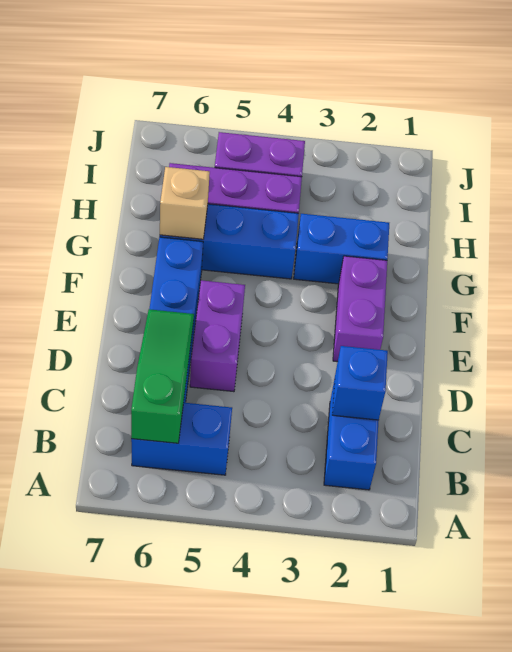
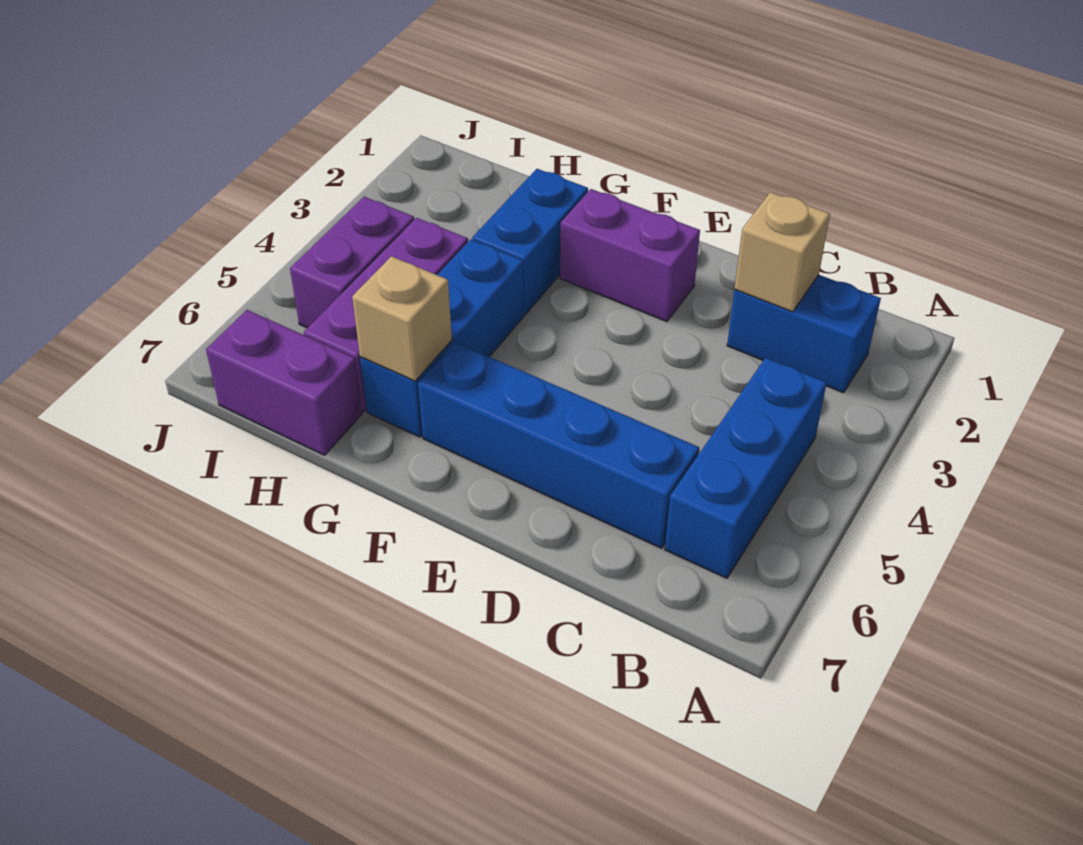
blue 1x2 brick [131,403,232,475] -> blue 1x3 brick [665,358,827,578]
green 1x3 slope [131,309,194,443] -> none
blue 1x1 brick [332,346,388,420] -> tan 1x1 brick [734,192,830,312]
purple 1x2 brick [190,280,245,392] -> purple 1x2 brick moved to [206,310,362,455]

